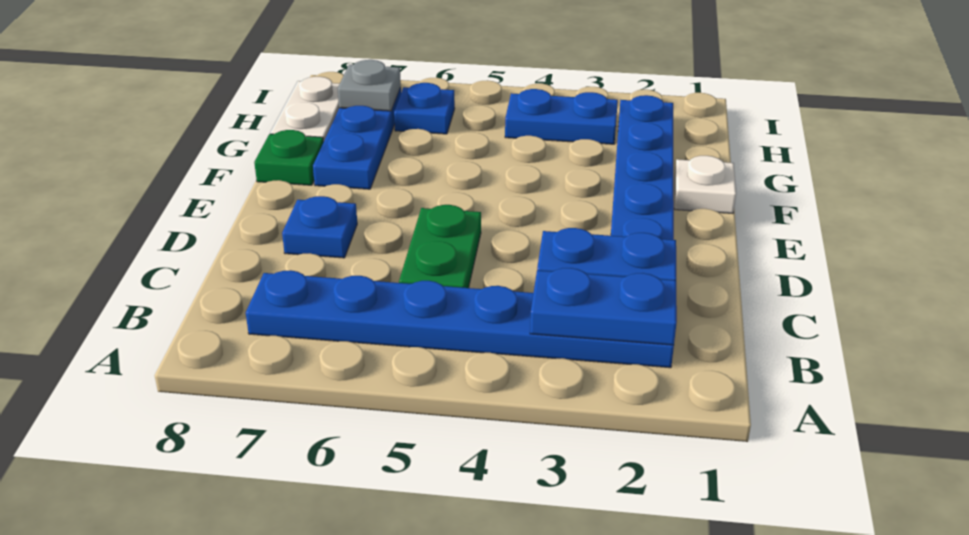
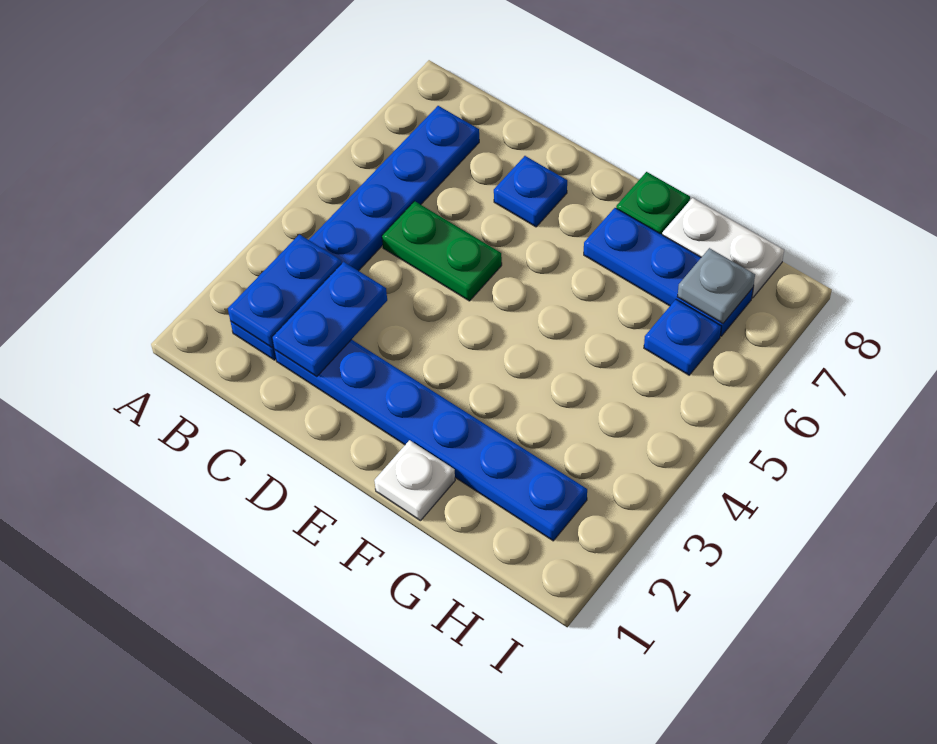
blue 1x2 plate [505,89,618,144] -> none

